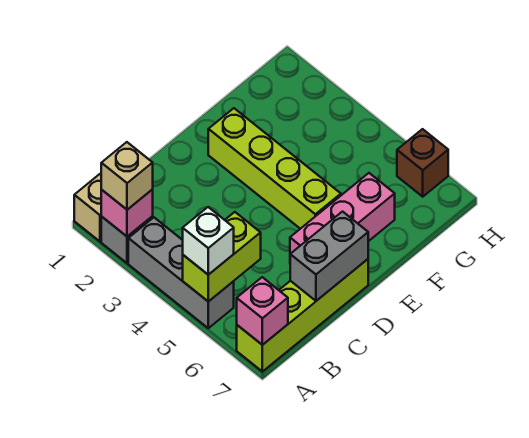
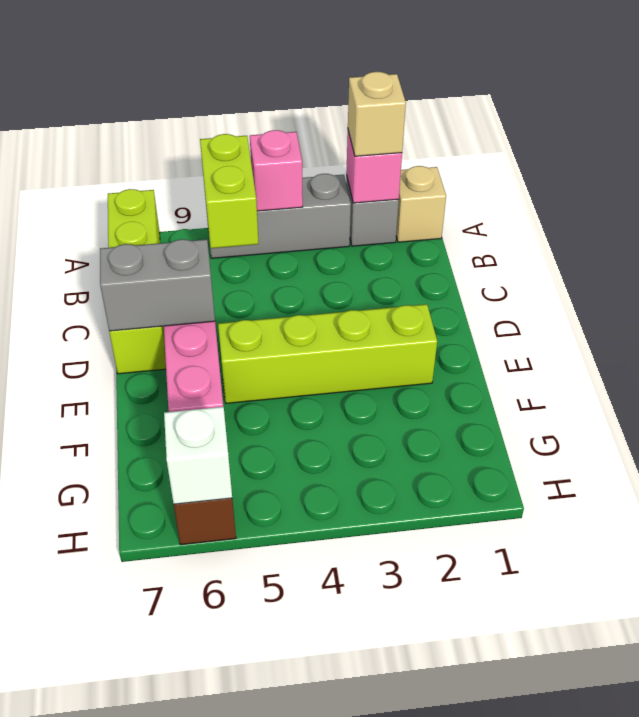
white 1x1 brick [183,207,234,275] -> white 1x1 brick moved to [164,407,232,504]
pink 1x1 brick [237,277,288,345] -> pink 1x1 brick moved to [250,130,303,211]
grey 1x2 brick [290,212,368,301] -> grey 1x2 brick turned to [100,239,215,331]

